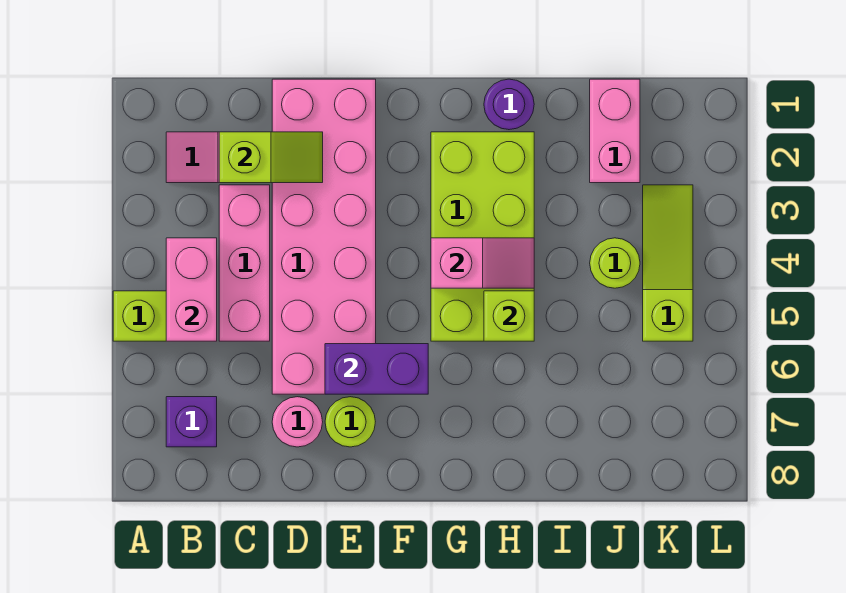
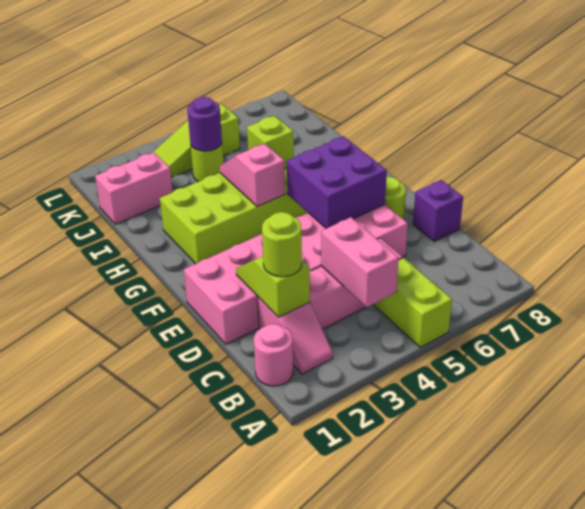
pink 1x2 brick [166,238,217,341] -> pink 1x2 brick turned to [321,217,399,307]
purple 1x1 brick [166,397,217,447] -> purple 1x1 brick moved to [413,180,463,241]
none -> lime 1x1 round brick [262,212,302,277]
pink 1x1 round brick [272,397,323,447] -> pink 1x1 round brick moved to [254,324,293,386]
purple 1x2 brick [325,344,428,394] -> purple 2x2 brick [287,136,387,229]
purple 1x1 round brick [484,79,534,130] -> purple 1x1 round brick moved to [187,97,222,151]

